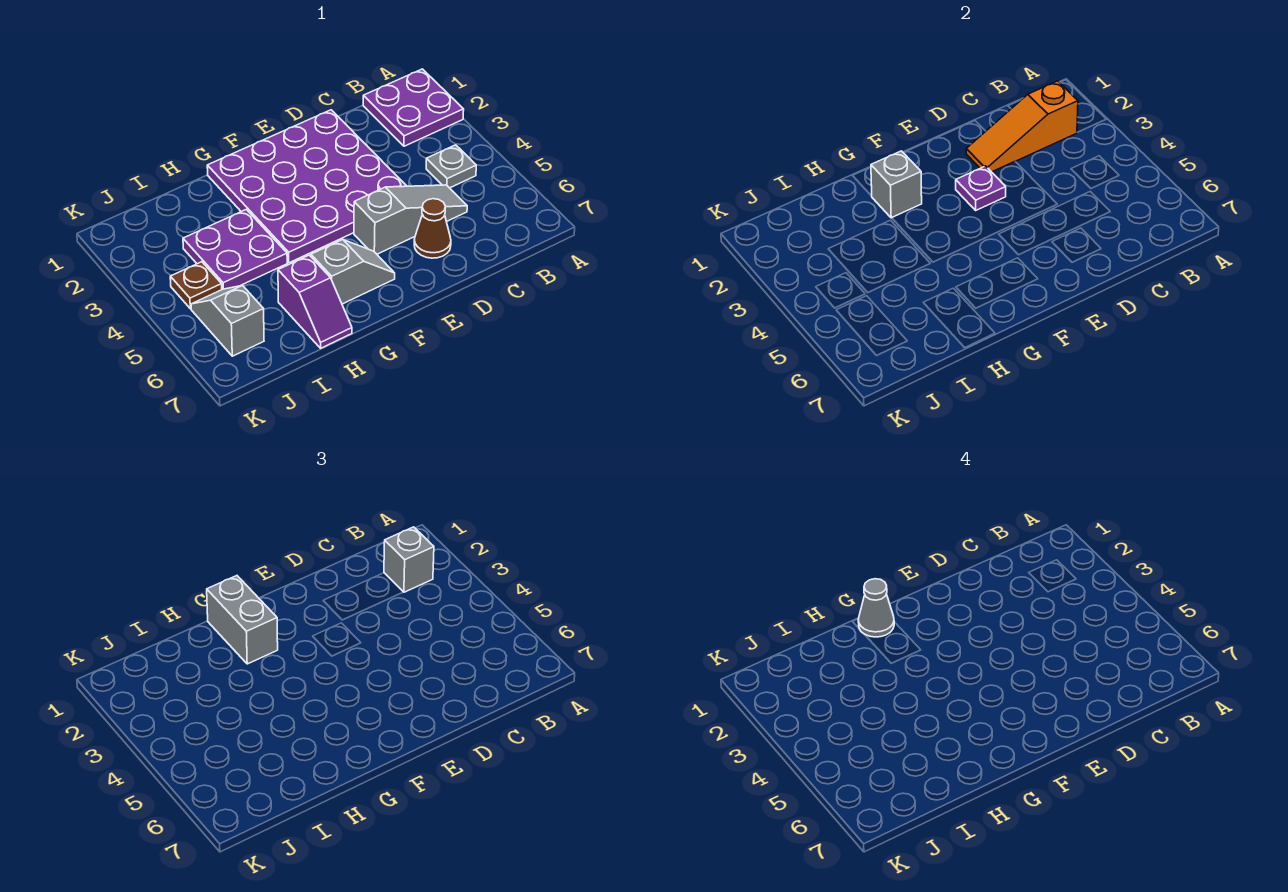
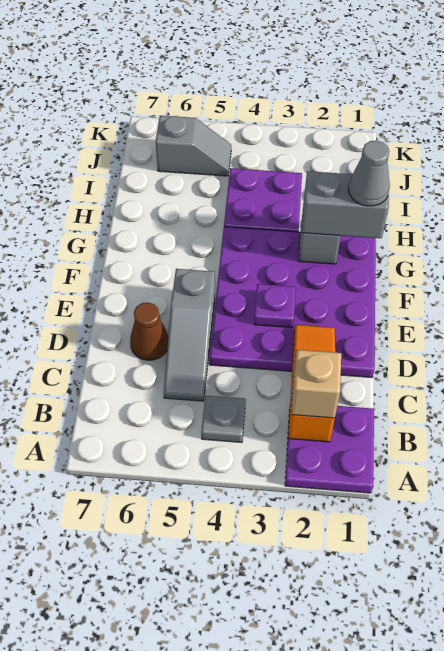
grey 1x1 brick [384,527,434,592] -> tan 1x1 brick [291,350,341,418]
grey 1x2 slope [311,240,395,304] -> none
purple 1x2 slope [278,255,352,348] -> none
brown 1x1 plate [170,262,222,309] -> none

